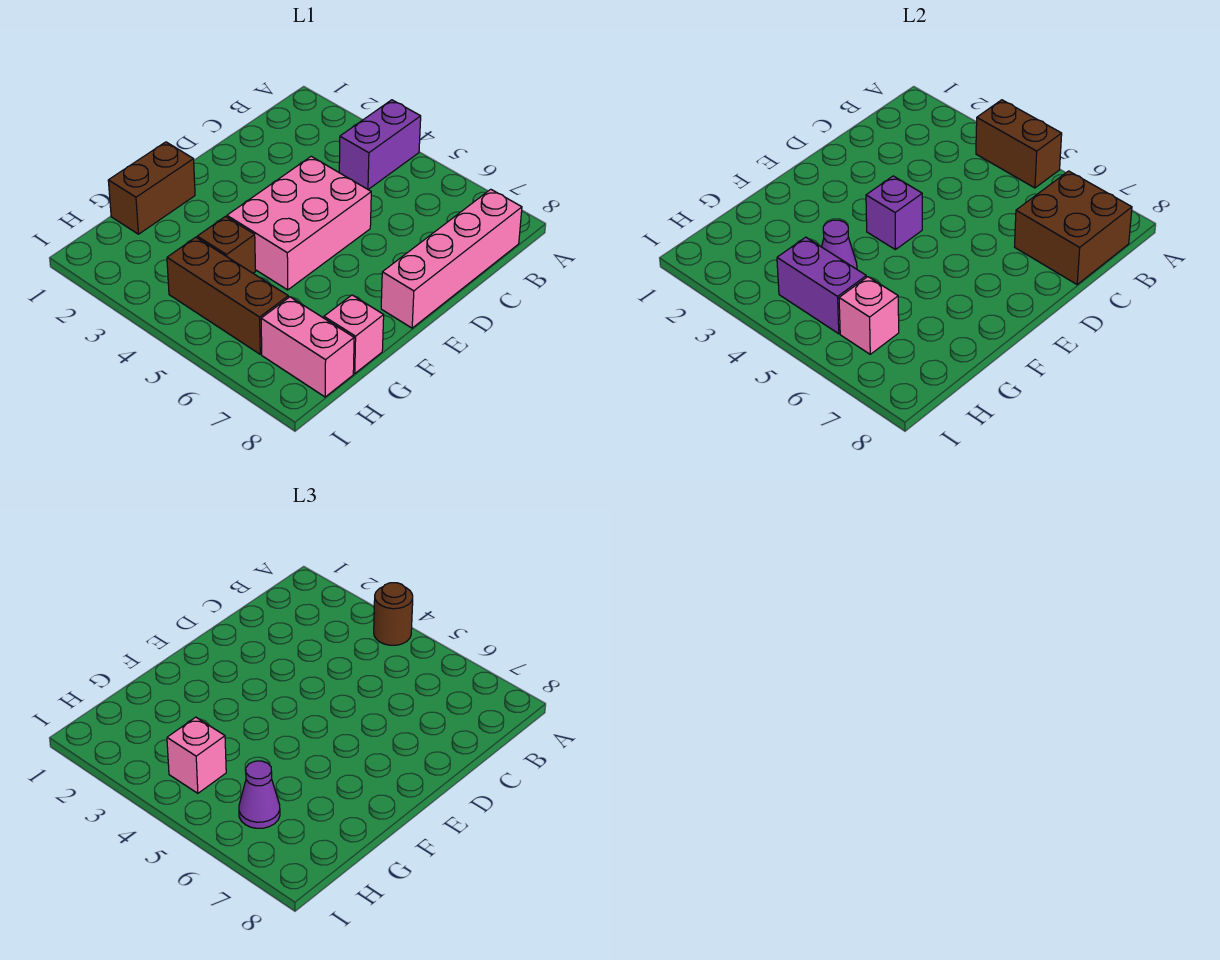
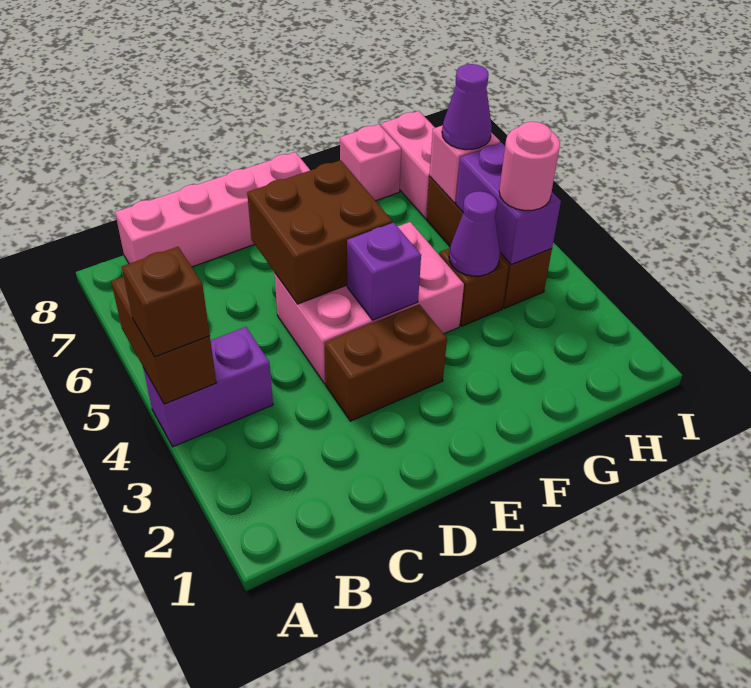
brown 1x1 round brick [374,583,413,645] -> brown 1x1 brick [122,247,210,357]
brown 2x2 brick [1015,171,1132,284] -> brown 2x2 brick moved to [247,160,392,304]
brown 1x2 brick [108,142,195,234] -> brown 1x2 brick moved to [324,304,447,421]
pink 1x1 brick [167,717,226,793] -> pink 1x1 round brick [499,122,560,211]

